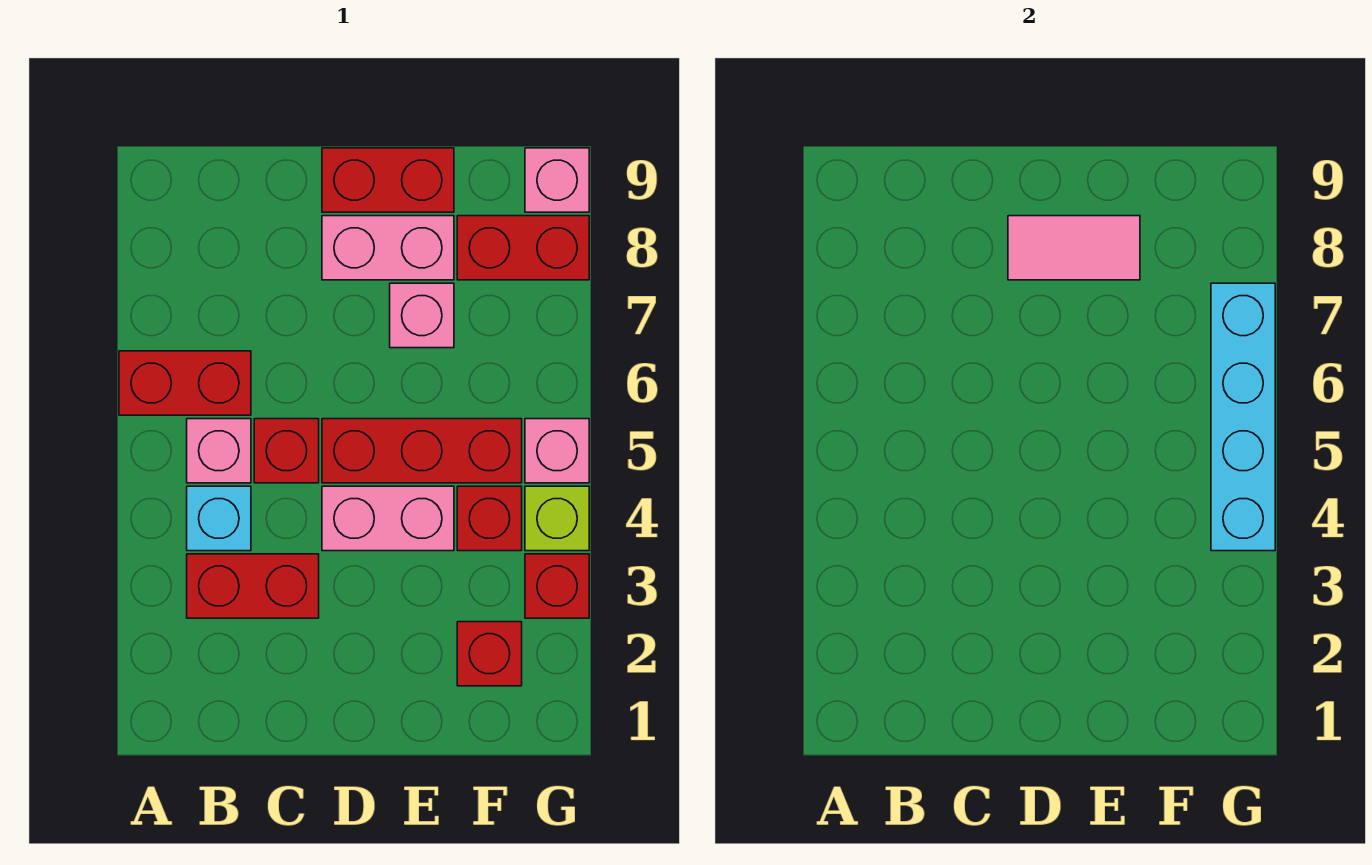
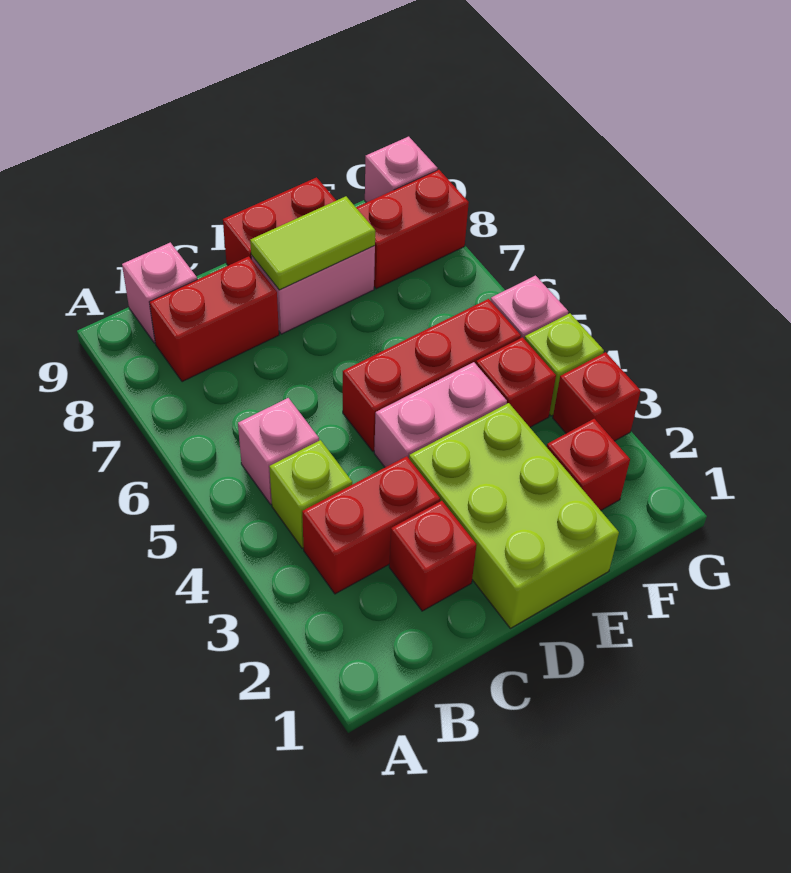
red 1x2 brick [119,351,251,415] -> red 1x2 brick moved to [150,256,279,382]
cyan 1x1 brick [187,486,251,551] -> lime 1x1 brick [269,440,352,548]
red 1x1 brick [254,419,319,483] -> red 1x1 brick moved to [389,501,477,611]
none -> lime 2x3 brick [409,403,619,628]
pink 1x2 tile [1008,216,1140,280] -> lime 1x2 tile [250,196,375,290]
pink 1x1 brick [390,283,454,348] -> pink 1x1 brick moved to [122,243,197,343]
cyan 1x4 brick [1211,283,1275,551] -> none

